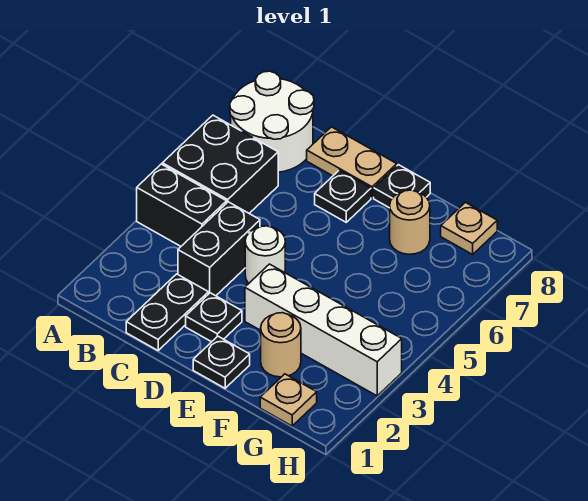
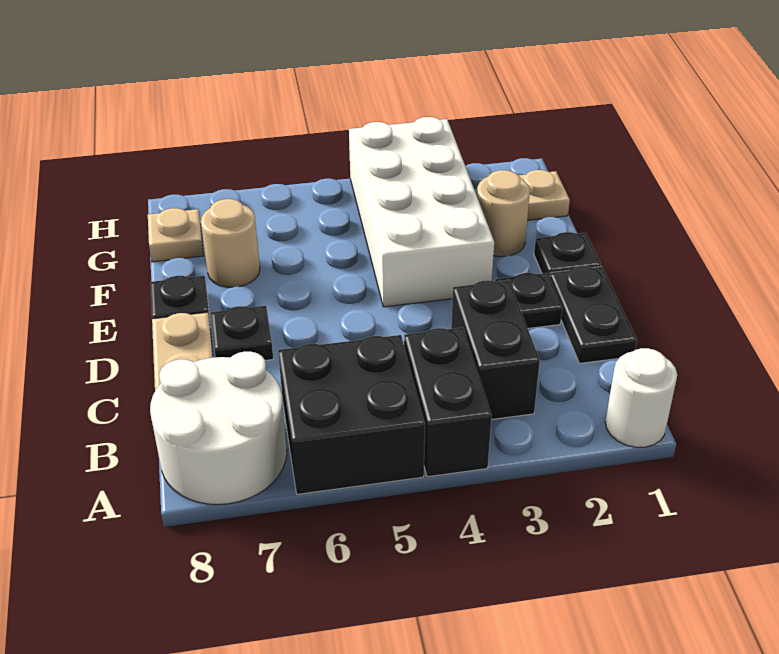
black 1x2 plate [126,274,209,350] -> black 1x2 plate turned to [550,267,637,363]
black 1x2 brick [178,202,260,296] -> black 1x2 brick turned to [451,280,540,420]
white 1x1 round brick [245,226,285,283] -> white 1x1 round brick moved to [605,348,677,447]
white 1x4 brick [245,264,402,396] -> white 2x4 brick [349,117,494,307]

